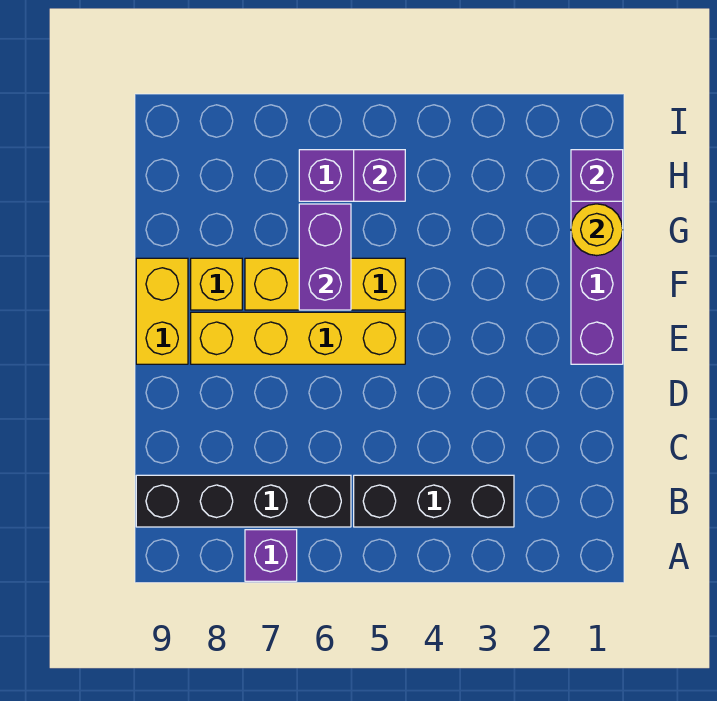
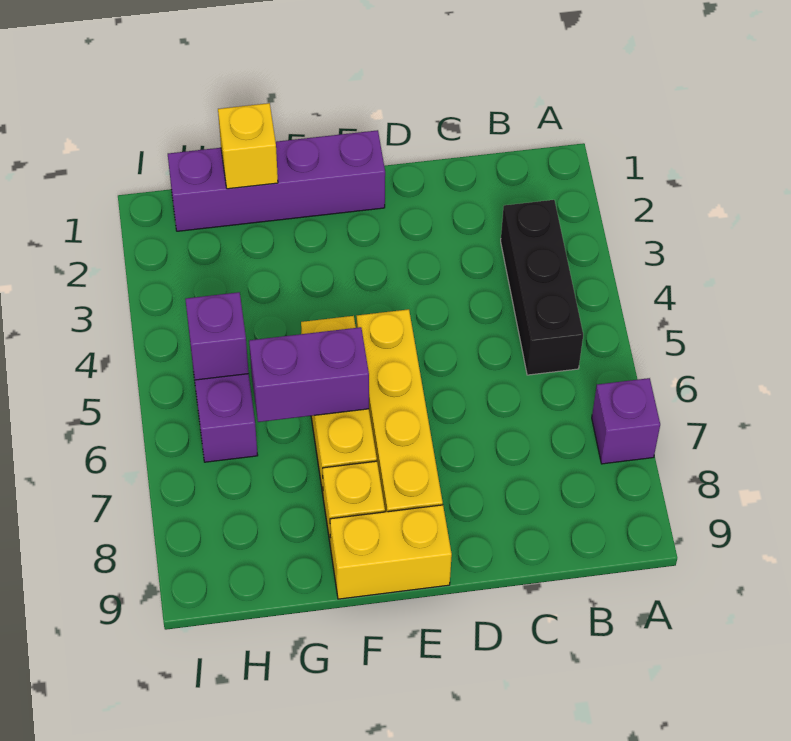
black 1x4 brick [136,475,351,527] -> none
yellow 1x1 round brick [571,204,623,256] -> yellow 1x1 brick [218,103,278,189]
purple 1x1 brick [571,150,623,201] -> none

